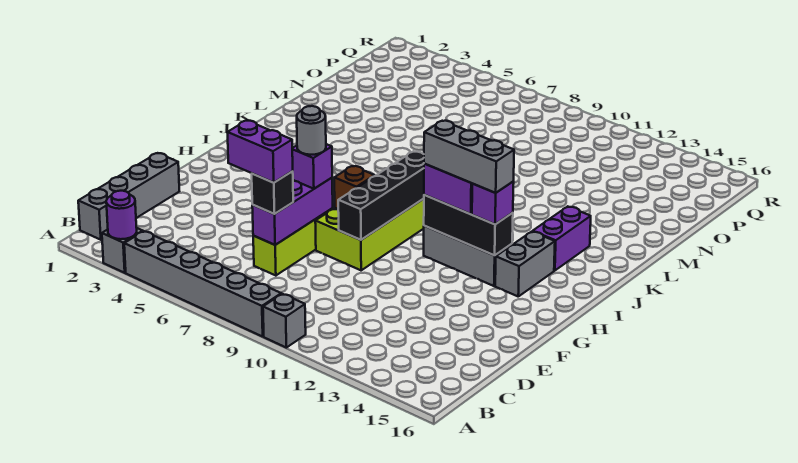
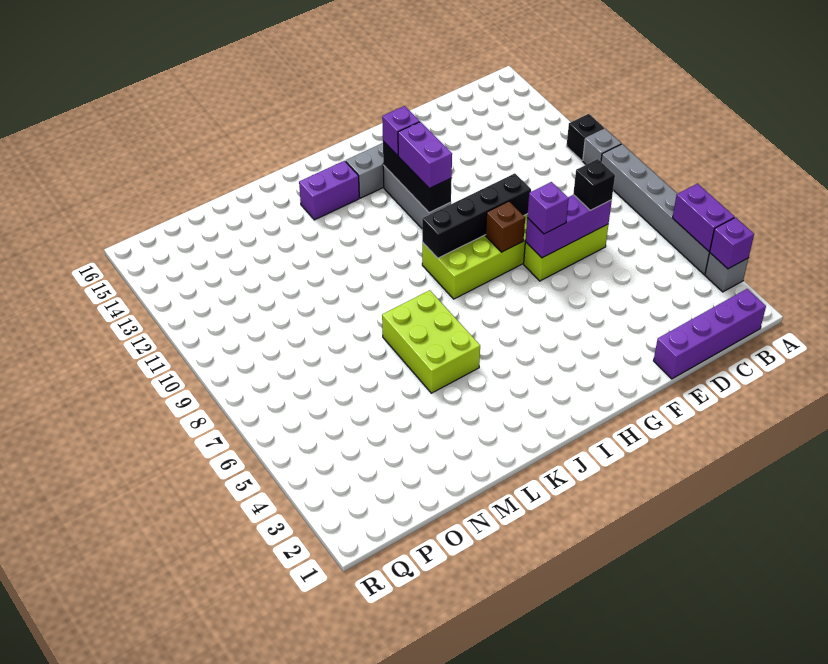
purple 1x1 round brick [106,191,137,239] -> purple 1x1 brick [710,218,754,269]
none -> black 1x1 brick [567,114,605,161]
grey 1x4 brick [78,153,179,240] -> purple 1x4 brick [654,289,766,379]
purple 1x2 brick [227,121,293,183] -> purple 1x2 brick moved to [673,184,734,251]
grey 1x1 round brick [297,106,326,155] -> none
grey 1x3 brick [424,121,514,193] -> none
none -> lime 2x3 brick [382,290,480,393]

